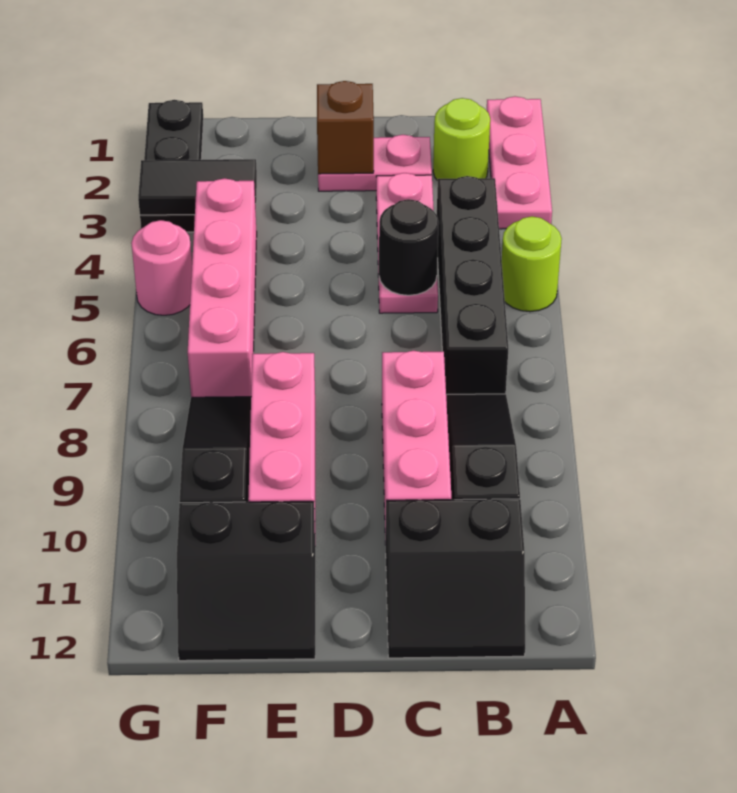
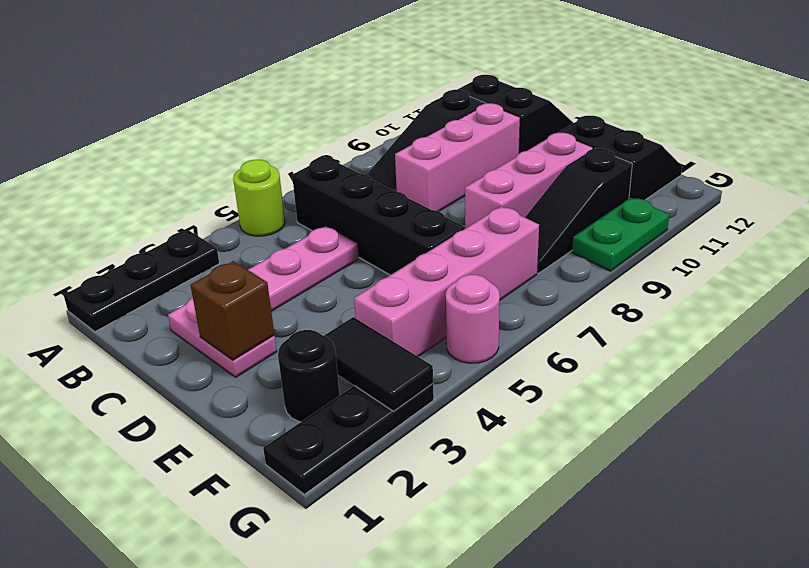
pink 1x3 plate [487,96,552,229] -> black 1x3 plate [64,230,219,332]
lime 1x1 round brick [433,98,490,181] -> none
black 1x4 brick [437,176,508,394] -> black 1x4 brick turned to [292,157,465,275]
black 1x1 round brick [379,199,439,295] -> black 1x1 round brick moved to [278,330,340,422]
none -> green 1x2 plate [572,198,669,271]

